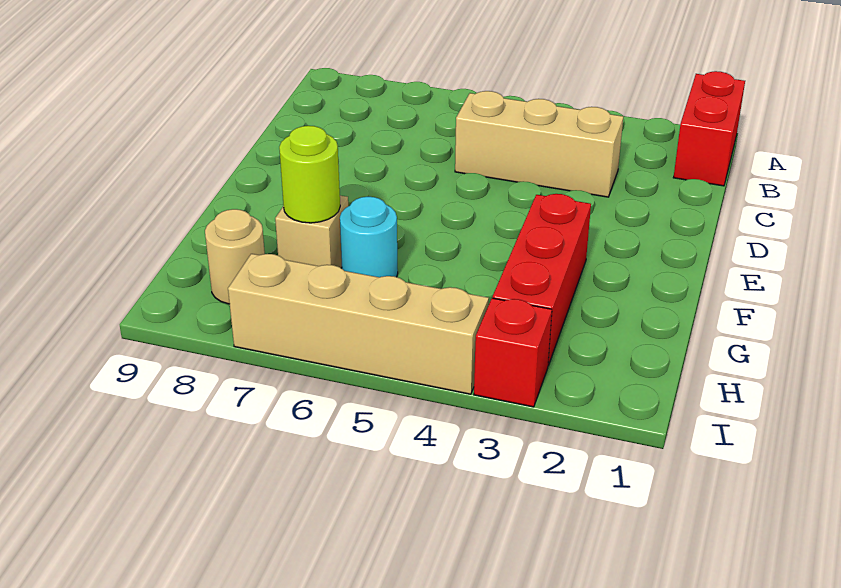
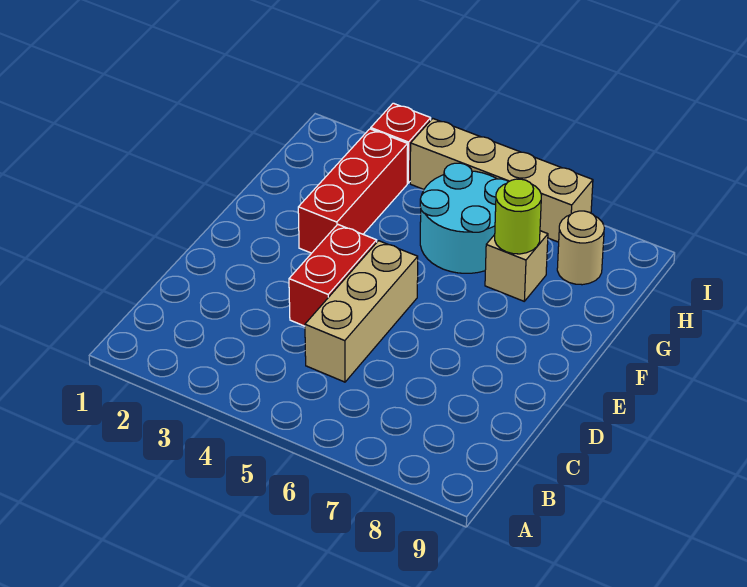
red 1x2 brick [673,71,745,186] -> red 1x2 brick moved to [289,224,377,326]
tan 1x3 brick [455,91,623,197] -> tan 1x3 brick turned to [305,241,418,382]
cyan 1x1 round brick [340,197,398,277] -> cyan 2x2 round brick [420,163,508,273]

